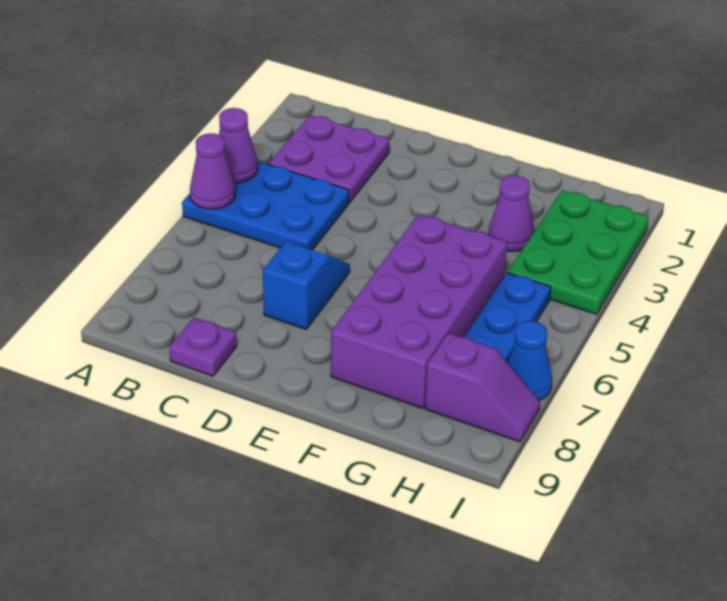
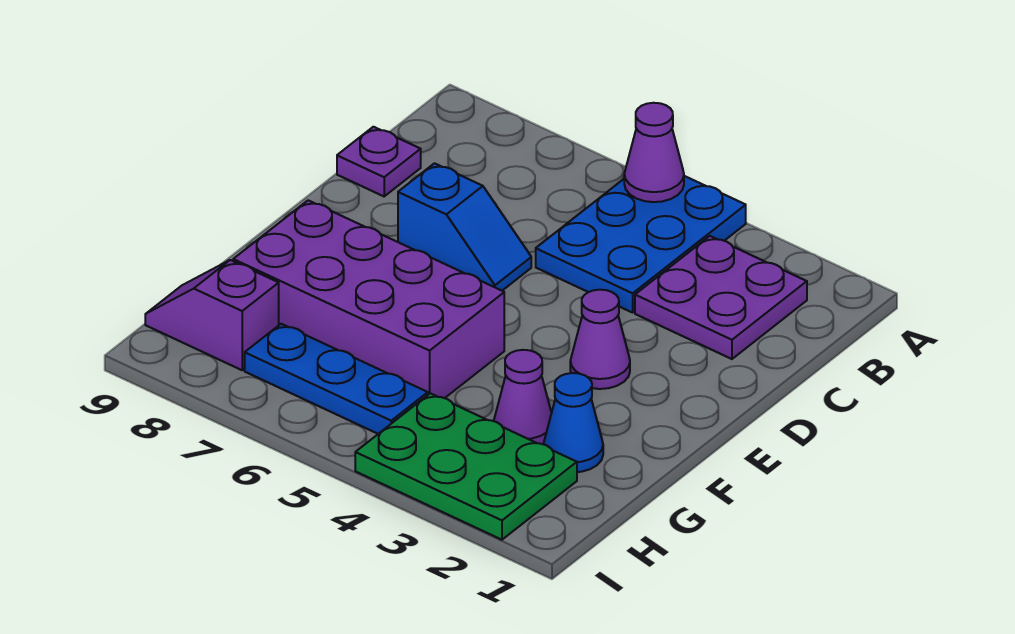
purple 1x1 cone [219,108,258,183] -> purple 1x1 cone moved to [570,290,630,389]
purple 1x2 slope [425,333,540,442] -> purple 1x2 slope turned to [145,260,279,370]
blue 1x1 cone [507,321,552,401] -> blue 1x1 cone moved to [544,373,603,472]

